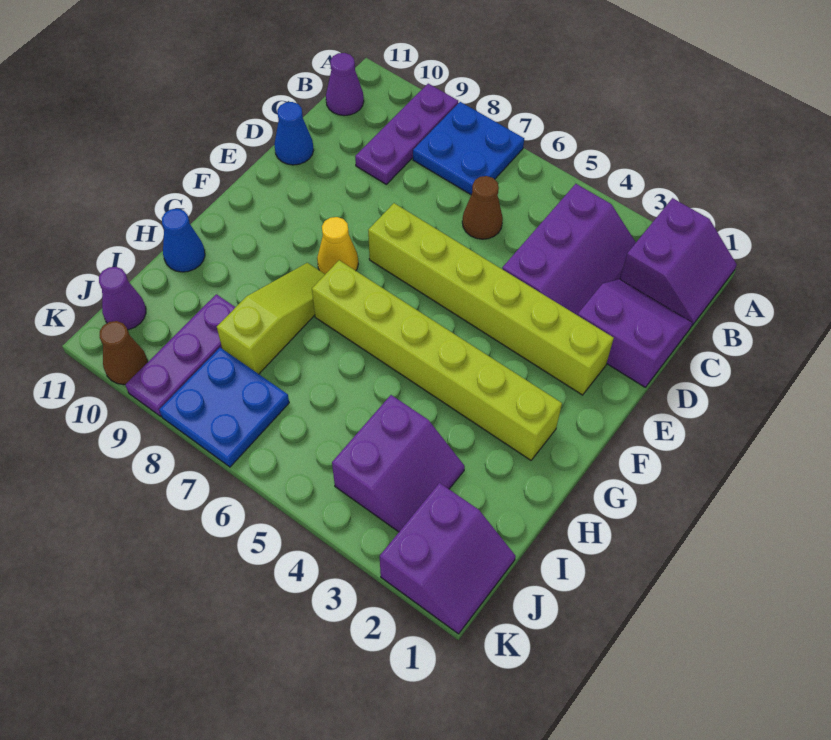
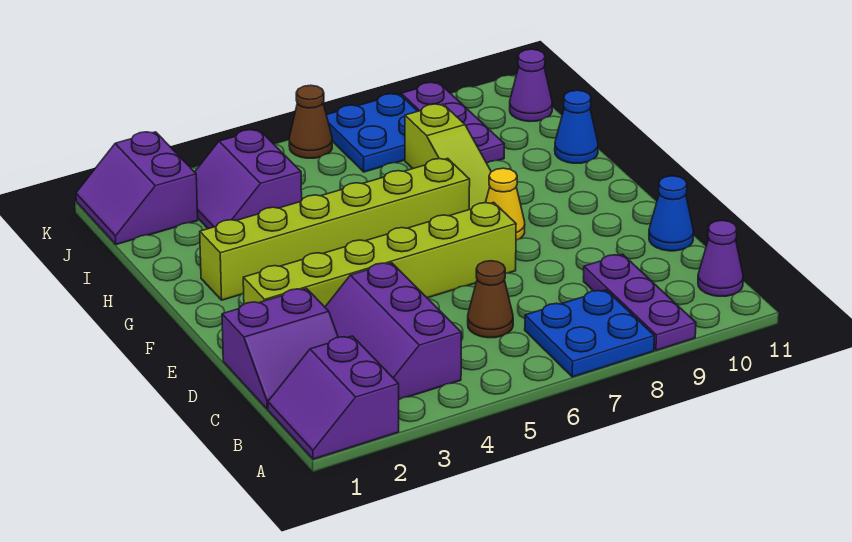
brown 1x1 cone [100,321,148,385] -> brown 1x1 cone moved to [289,85,332,158]

